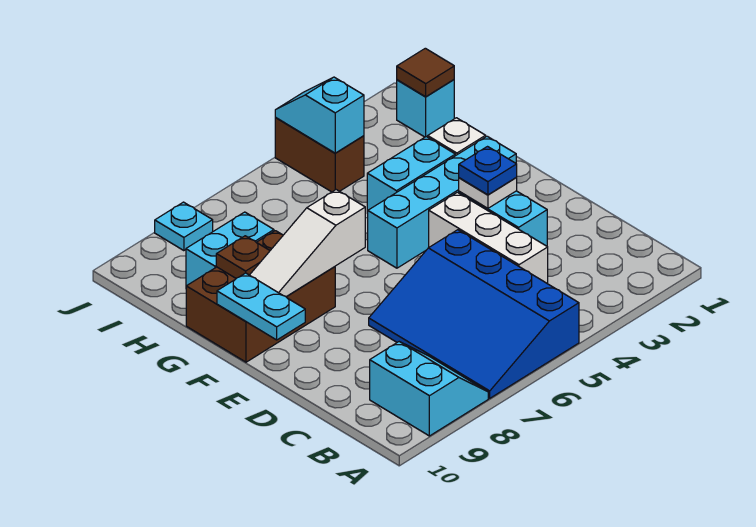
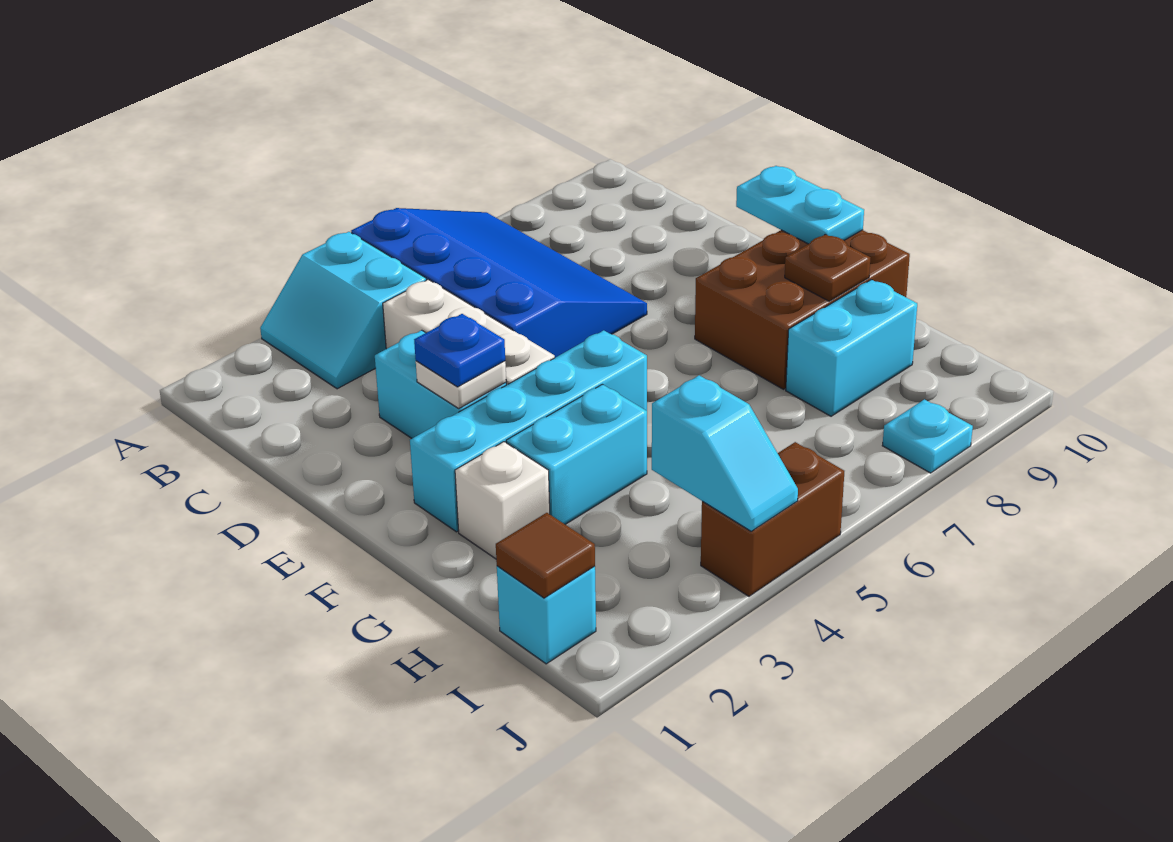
cyan 2x2 slope [370,342,488,436] -> cyan 2x2 slope moved to [260,232,426,389]
white 1x3 slope [250,190,365,297] -> none
brown 1x2 brick [275,118,364,192] -> brown 1x2 brick turned to [701,442,844,596]

